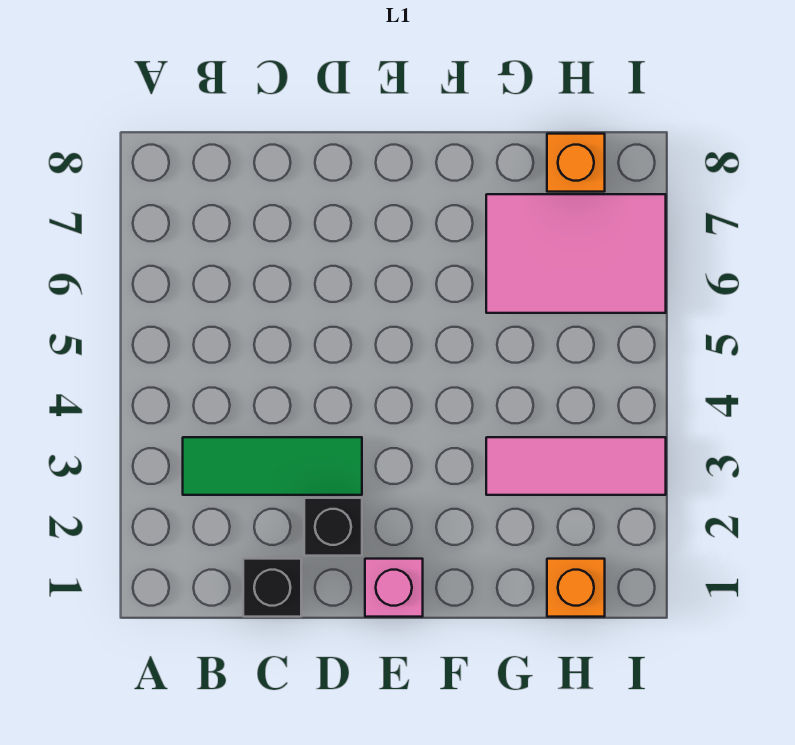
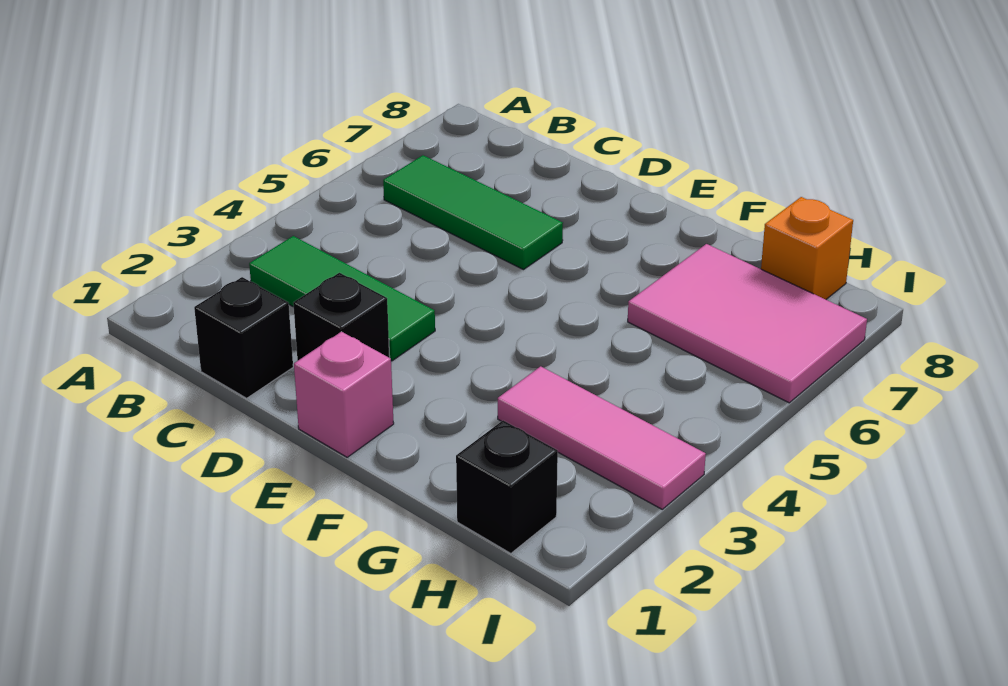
none -> green 1x3 tile [383,155,563,270]
orange 1x1 brick [547,559,605,617] -> black 1x1 brick [456,420,558,553]

